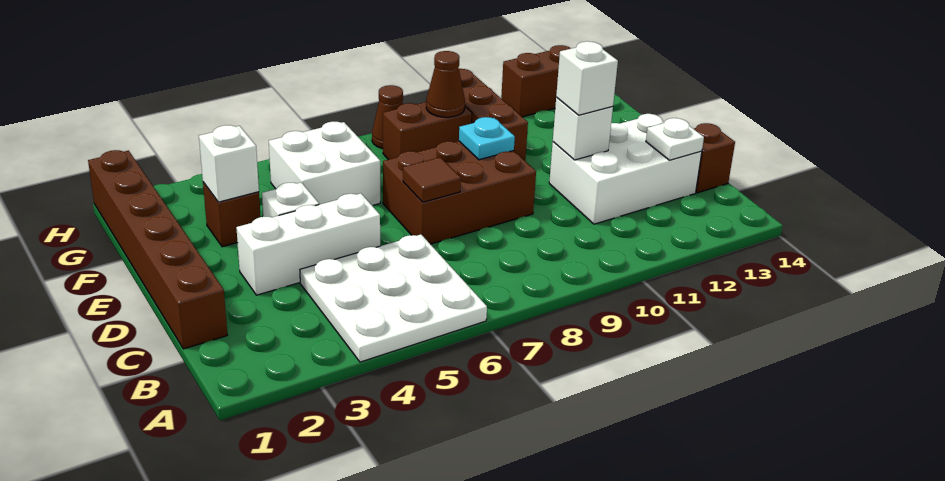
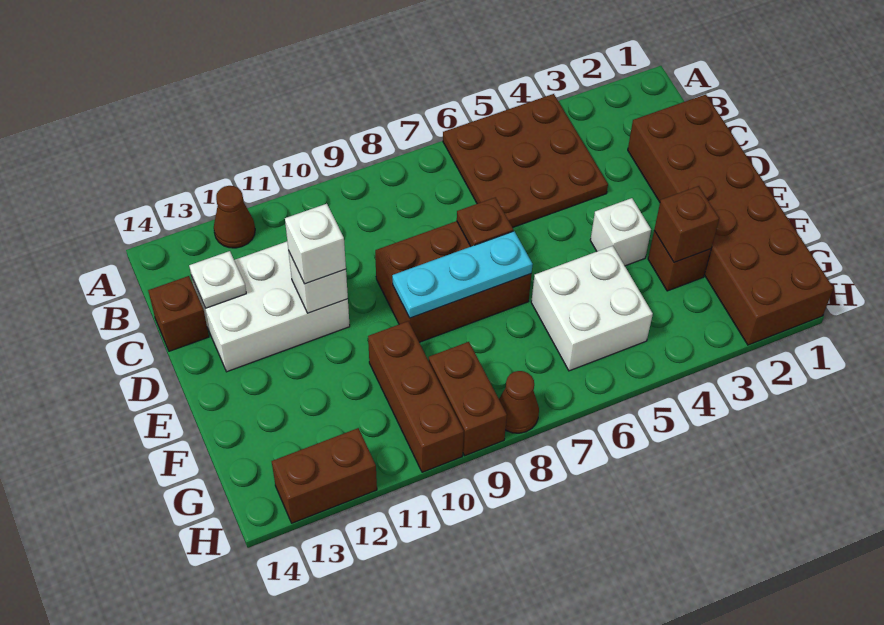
white 3x3 plate [300,234,487,362] -> brown 3x3 plate [443,94,608,228]
brown 1x6 brick [88,150,227,349] -> brown 2x6 brick [628,94,833,345]
white 1x3 brick [236,193,380,295] -> none
brown 1x1 tile [403,157,461,202] -> brown 1x1 plate [457,197,513,246]
cyan 1x1 plate [459,117,515,160] -> cyan 1x3 plate [392,231,533,318]
white 1x1 brick [199,125,259,202] -> brown 1x1 brick [654,186,719,262]
brown 1x2 brick [383,102,472,160] -> brown 1x2 brick turned to [429,342,507,456]
brown 1x1 cone [426,51,465,117] -> brown 1x1 cone moved to [214,186,255,248]

